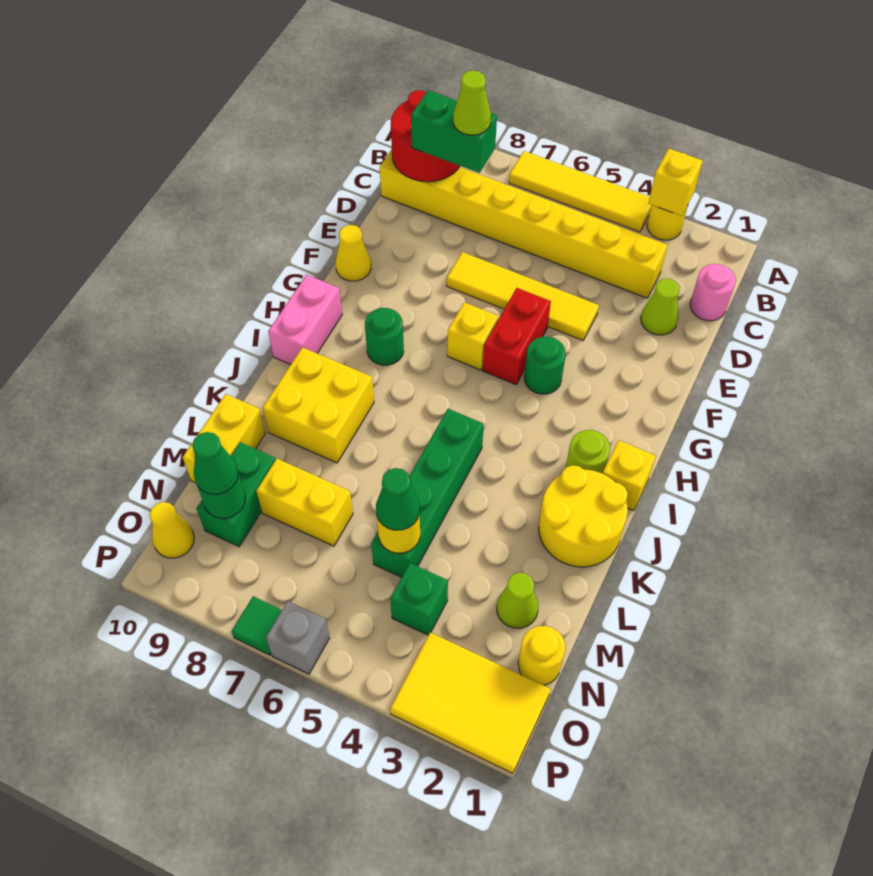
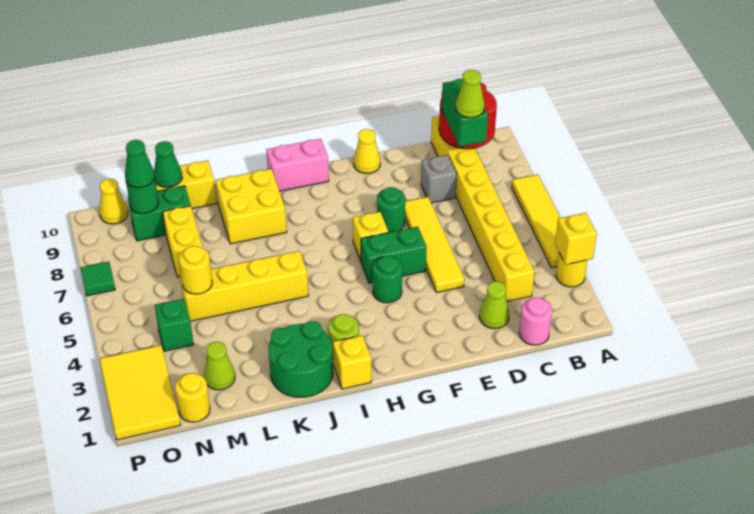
red 1x2 brick [483,288,551,385] -> green 1x2 brick [361,227,427,283]
green 1x1 round brick [365,308,404,365] -> green 1x1 round brick moved to [377,187,405,232]
yellow 2x2 round brick [539,465,628,567] -> green 2x2 round brick [269,321,333,397]
green 1x4 brick [371,409,484,577] -> yellow 1x4 brick [180,251,308,321]
green 1x1 cone [376,468,420,530] -> green 1x1 cone moved to [154,141,182,187]
grey 1x1 brick [266,601,329,674] -> grey 1x1 brick moved to [421,155,457,203]

